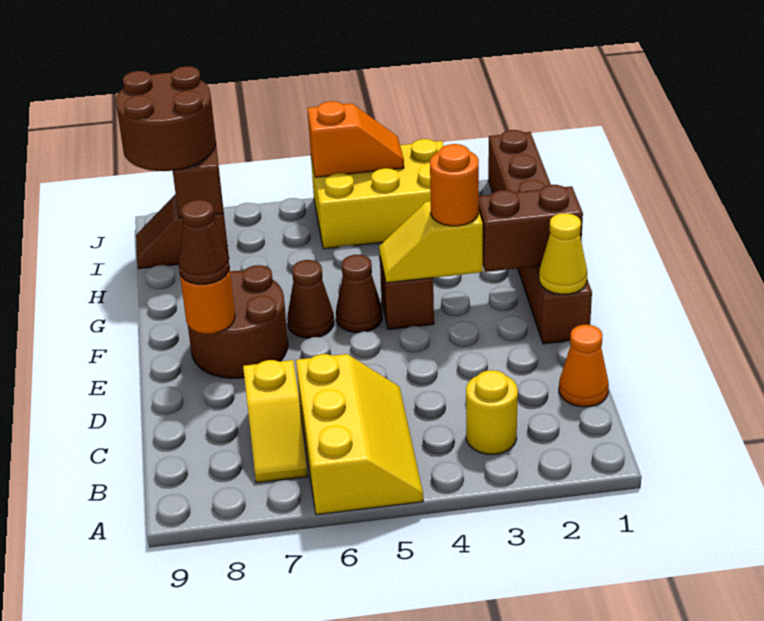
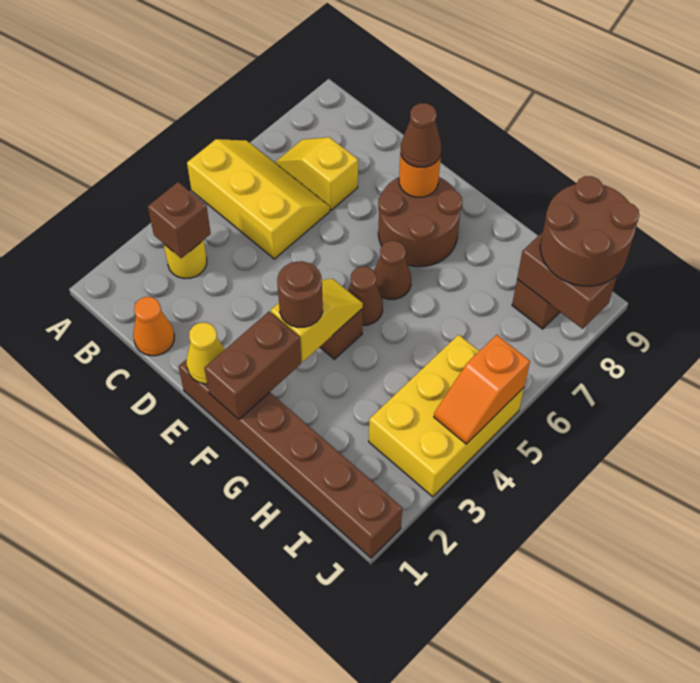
yellow 2x3 slope [296,354,423,515] -> yellow 2x3 slope turned to [187,139,330,259]
none -> brown 1x1 brick [148,182,211,258]
orange 1x1 round brick [430,144,479,226] -> brown 1x1 round brick [277,261,323,327]

